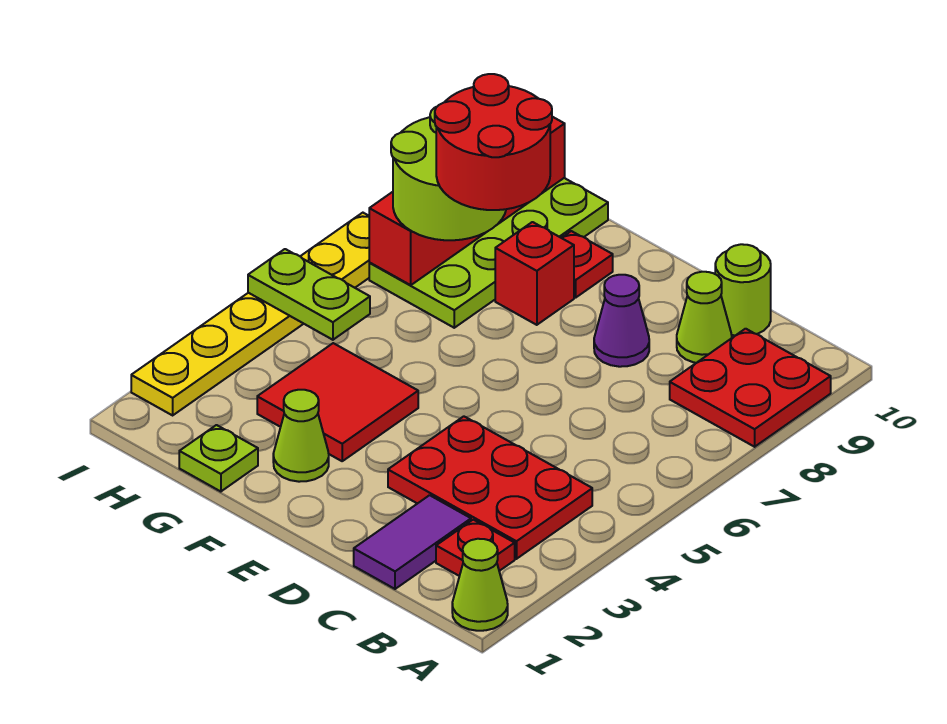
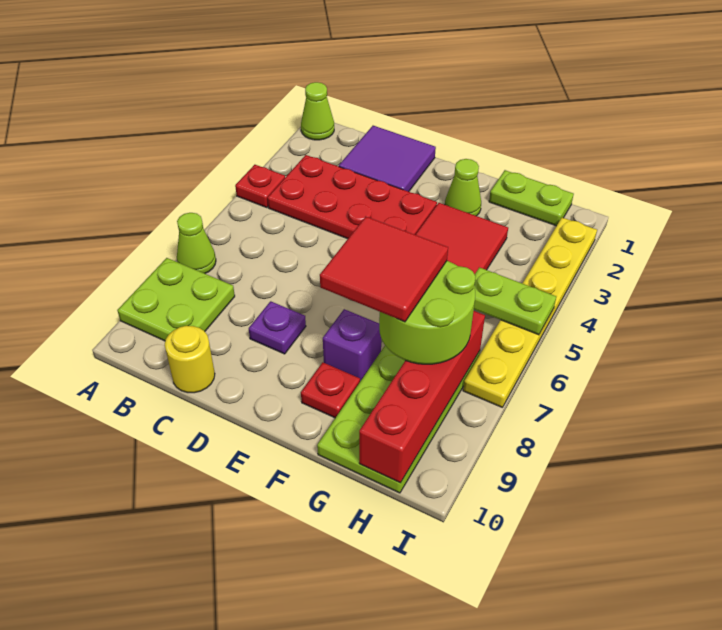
red 2x2 plate [670,329,831,447] -> lime 2x2 plate [117,258,235,341]
red 1x1 plate [436,520,515,576] -> red 1x1 plate moved to [235,165,285,208]
red 2x3 plate [388,416,592,559] -> red 2x4 plate [267,155,437,239]
purple 1x2 tile [354,495,471,589] -> purple 2x2 tile [339,126,436,192]
lime 1x1 cone [677,272,732,363] -> lime 1x1 cone moved to [177,213,216,274]
lime 1x1 round brick [715,244,771,336] -> yellow 1x1 round brick [165,326,215,393]
purple 1x1 cone [594,275,649,367] -> purple 1x1 plate [249,301,306,354]
red 2x2 round brick [435,74,552,210] -> red 2x2 tile [320,217,448,322]
red 1x1 brick [495,222,574,325] -> purple 1x1 brick [323,309,381,381]
lime 1x1 plate [179,425,258,492] -> lime 1x2 plate [489,170,574,226]

